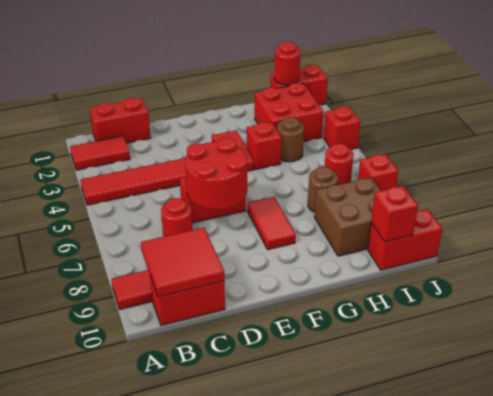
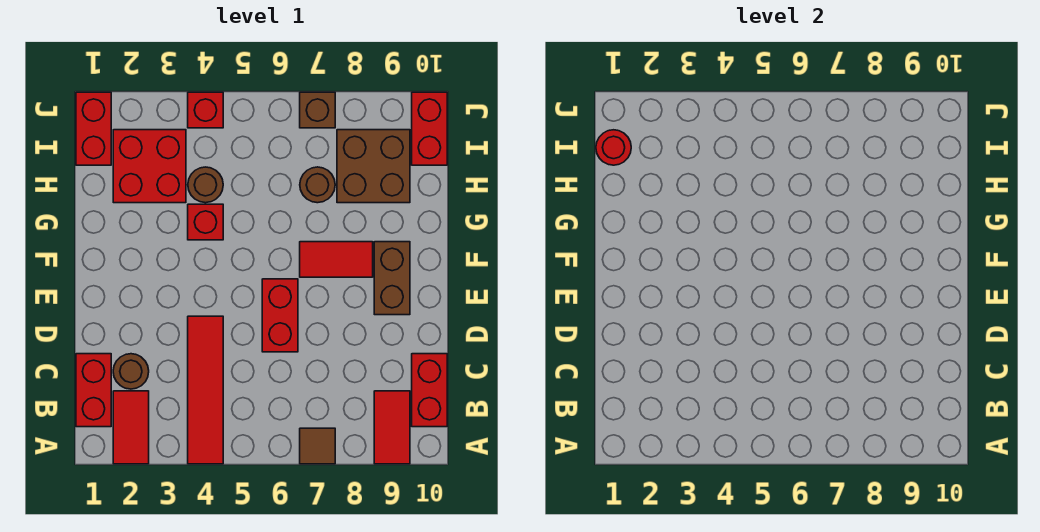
none -> brown 1x1 tile [300,428,335,464]
red 2x2 tile [141,228,224,297] -> none
none -> brown 1x1 round brick [113,354,149,389]
red 1x1 round brick [161,198,192,237] -> none
red 2x2 round brick [185,137,248,210] -> none
none -> brown 1x2 brick [374,242,410,315]
red 1x2 tile [212,130,254,171] -> none
red 1x1 round brick [325,144,354,185] -> none
red 1x1 brick [371,186,418,242] -> none
red 1x1 brick [358,154,398,191] -> brown 1x1 brick [300,92,335,128]

